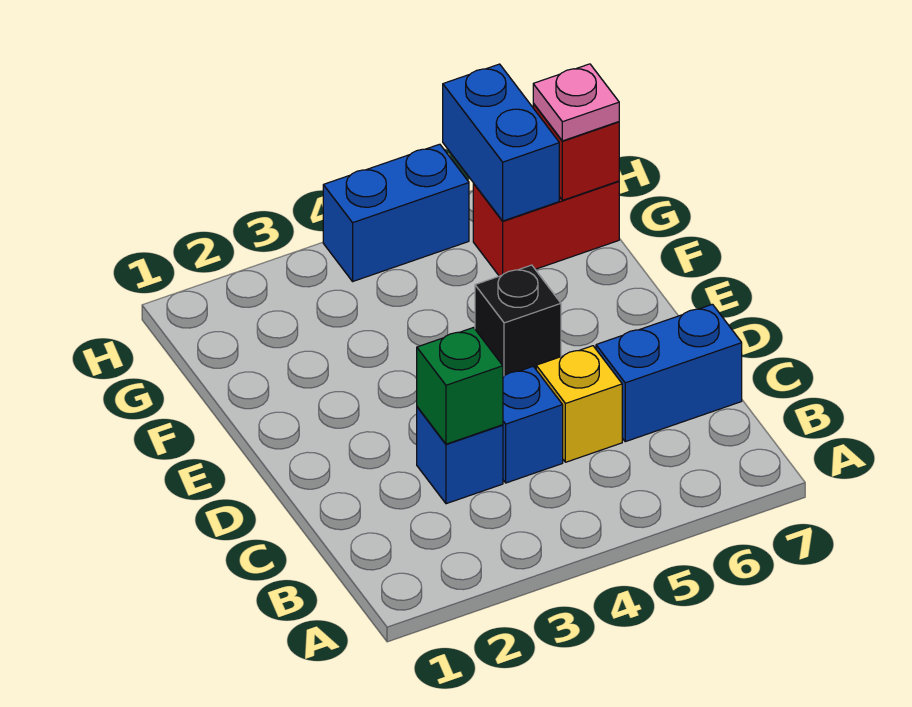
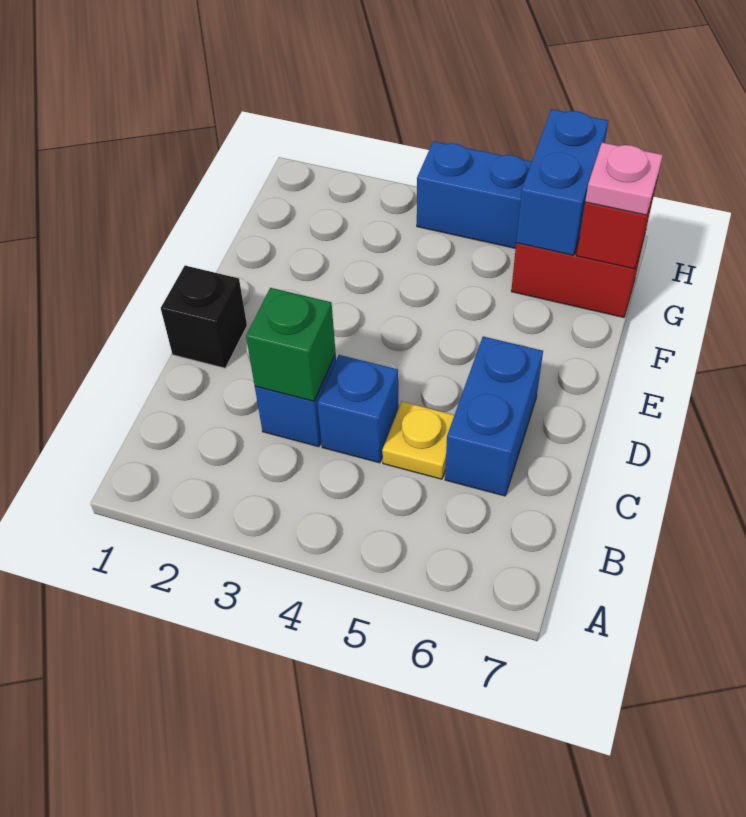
yellow 1x1 brick [536,346,622,462] -> yellow 1x1 plate [382,402,454,479]
blue 1x2 brick [596,304,742,442] -> blue 1x2 brick turned to [445,336,543,496]
black 1x1 brick [475,265,561,377] -> black 1x1 brick moved to [161,266,247,368]

